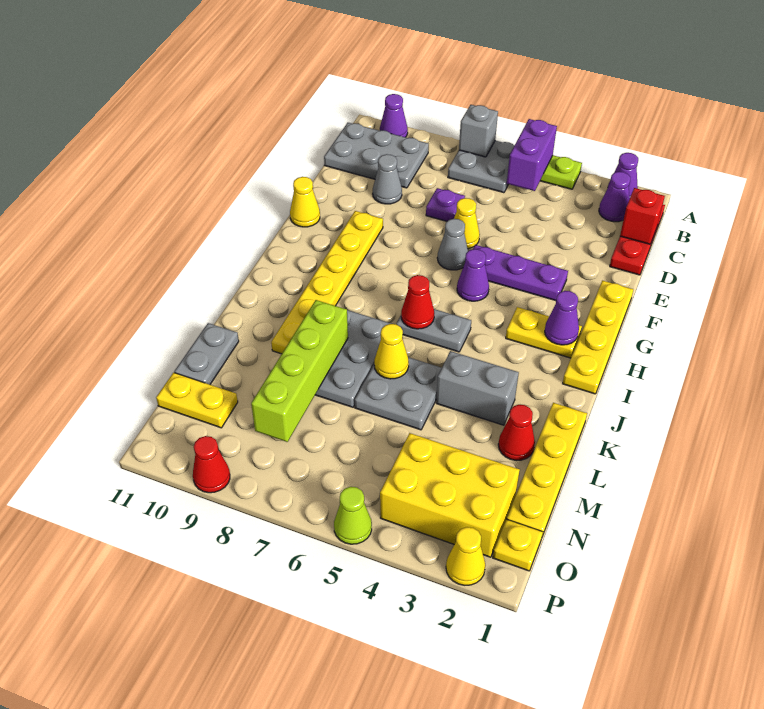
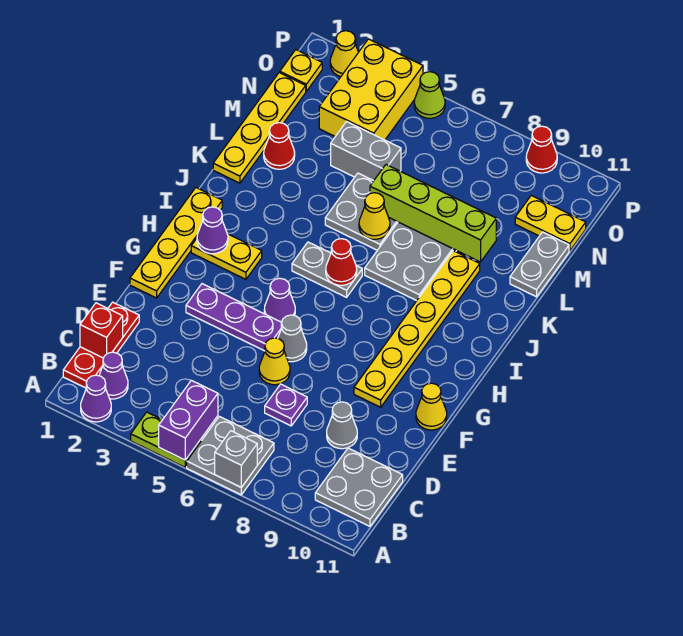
purple 1x1 cone [380,94,408,137] -> none
grey 2x3 plate [324,123,429,188] -> grey 2x2 plate [315,448,403,526]
grey 1x2 brick [436,351,519,425] -> grey 1x2 brick moved to [331,122,401,181]
lime 1x4 brick [251,300,348,442] -> lime 1x4 brick turned to [370,165,496,262]
yellow 2x3 brick [380,433,520,557] -> yellow 2x3 brick turned to [319,39,423,140]

